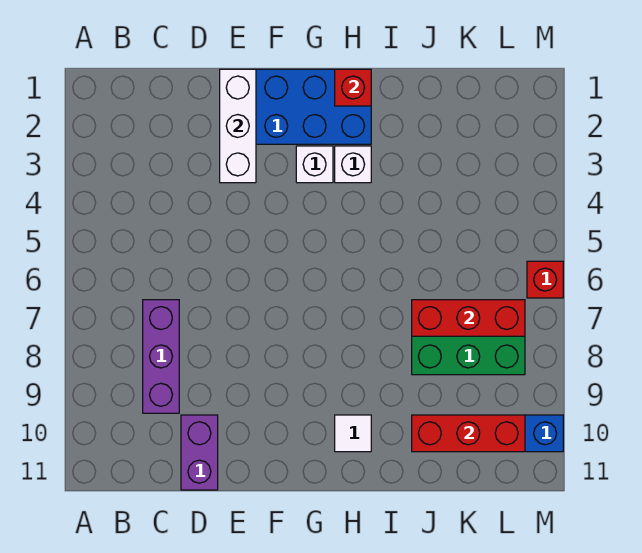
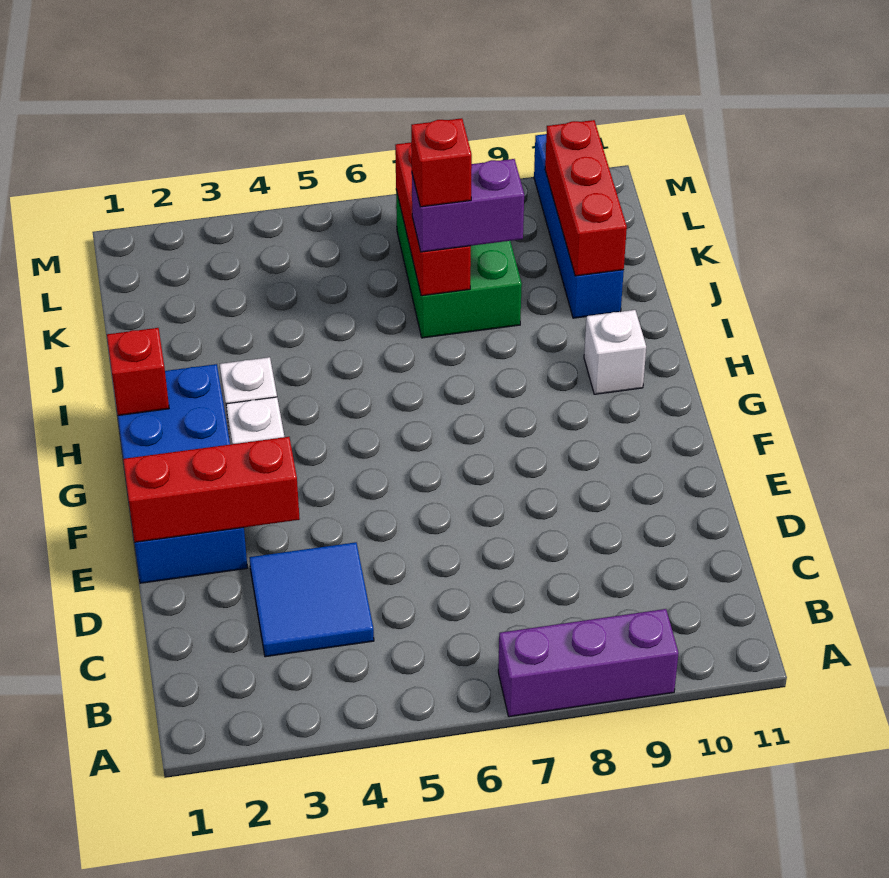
none -> blue 2x2 tile [249,542,374,657]
purple 1x3 brick [143,300,179,413] -> purple 1x3 brick moved to [498,609,679,717]
purple 1x2 brick [181,415,218,490] -> purple 1x2 brick moved to [412,159,524,252]
white 1x3 brick [220,69,256,183] -> red 1x3 brick [123,437,300,542]
white 1x1 tile [335,415,371,452] -> white 1x1 brick [584,310,646,394]
red 1x1 brick [527,261,563,298] -> red 1x1 brick moved to [411,118,472,207]

